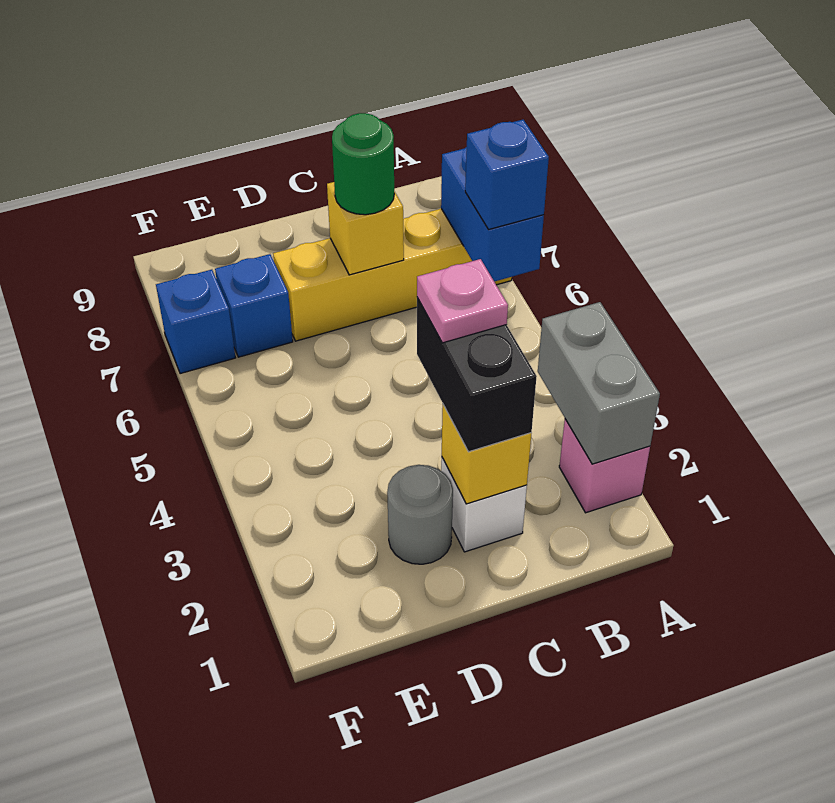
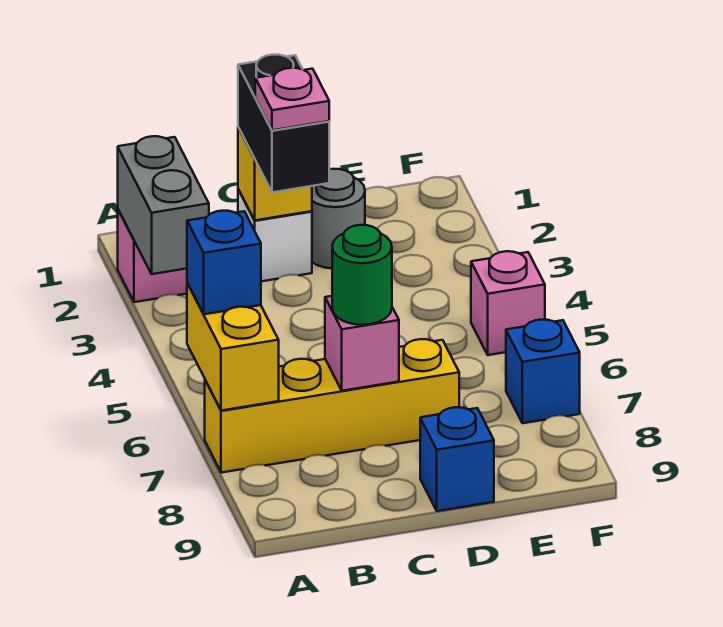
blue 1x2 brick [441,147,544,282] -> yellow 1x2 brick [187,283,279,411]
yellow 1x1 brick [327,182,404,275] -> pink 1x1 brick [325,296,399,391]
blue 1x1 brick [215,254,293,357] -> blue 1x1 brick moved to [420,407,494,511]
none -> pink 1x1 brick [471,251,545,355]

